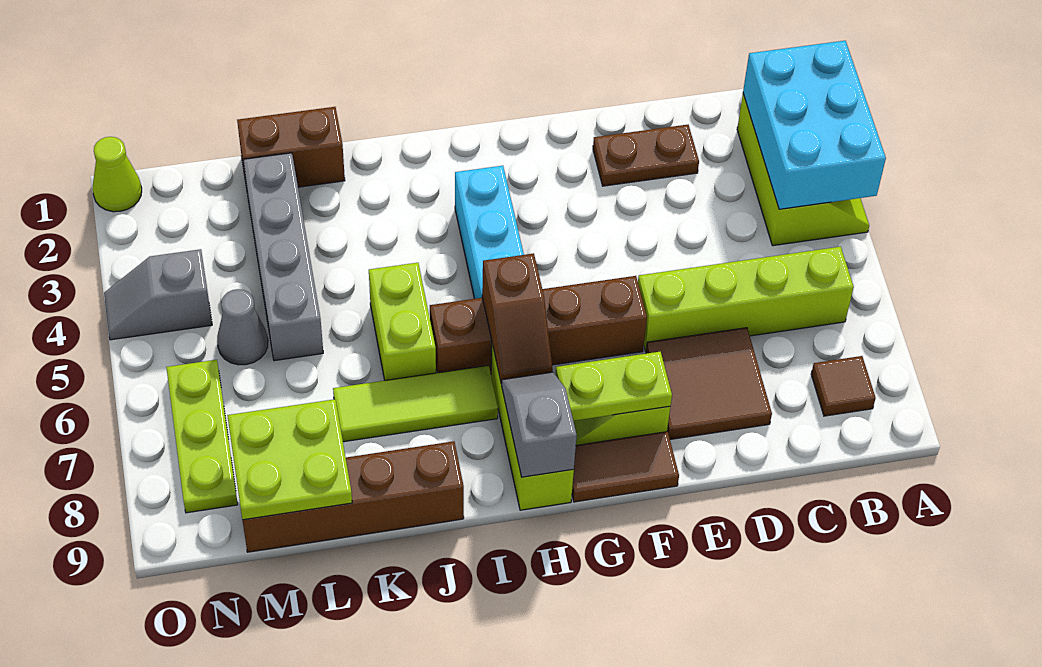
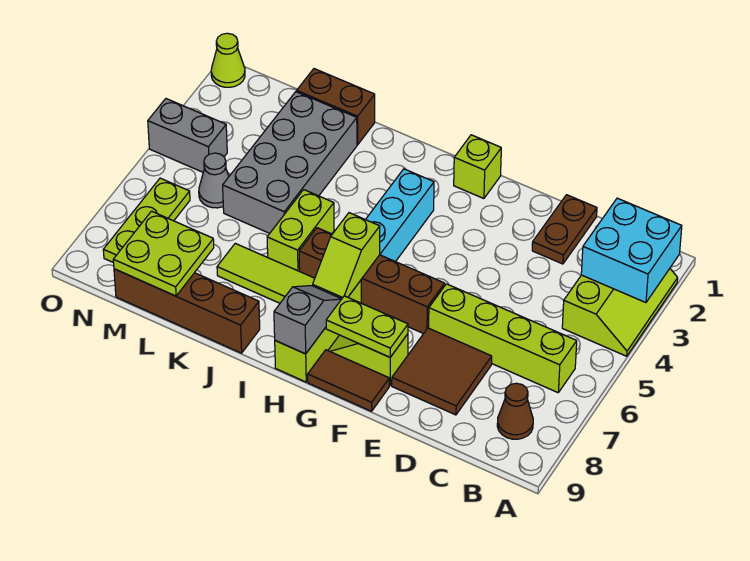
cyan 2x3 brick [743,41,886,209] -> cyan 2x2 brick [581,198,682,303]
brown 1x1 tile [811,356,876,416] -> brown 1x1 cone [497,383,533,439]
brown 1x2 plate [593,125,699,186] -> brown 1x2 plate turned to [532,195,597,264]
none -> lime 1x1 brick [454,135,501,199]
brown 1x2 slope [482,253,553,384] -> lime 1x2 slope [313,213,380,299]
grey 1x4 brick [243,153,323,361] -> grey 2x4 brick [223,92,357,233]
grey 1x2 slope [104,249,212,340] -> grey 1x2 brick [148,99,227,172]

